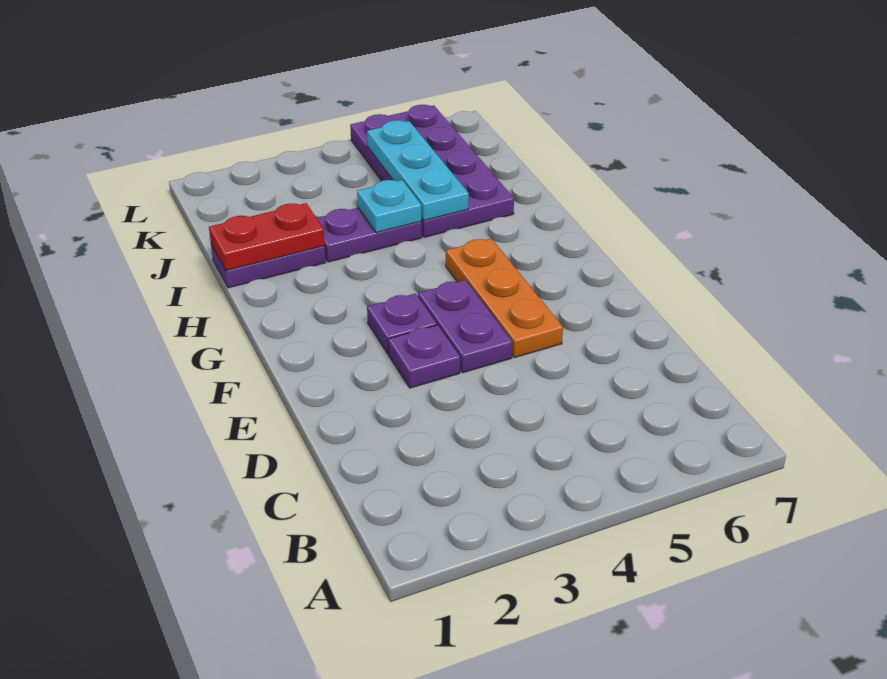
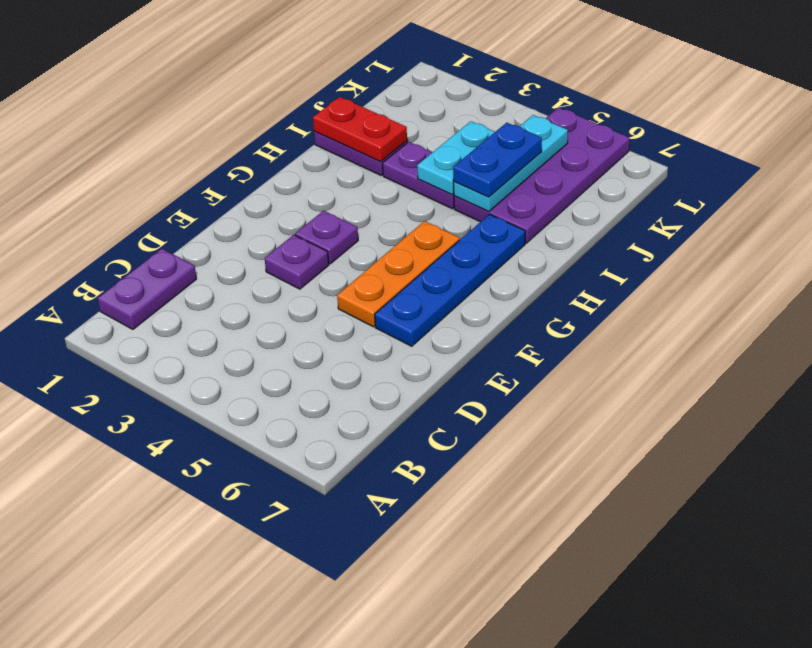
purple 1x2 plate [418,280,512,373] -> purple 1x2 plate moved to [98,249,196,329]
none -> blue 1x4 plate [375,214,525,346]
cyan 1x1 plate [357,180,422,233] -> cyan 1x2 plate [417,121,495,194]
none -> blue 1x2 plate [453,123,542,197]

